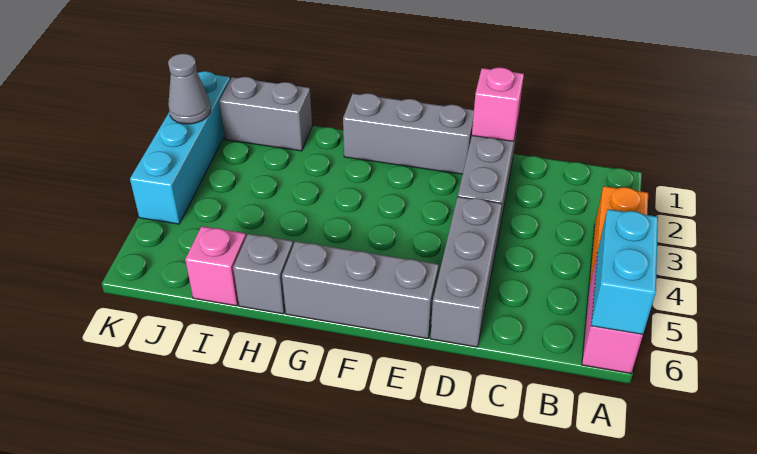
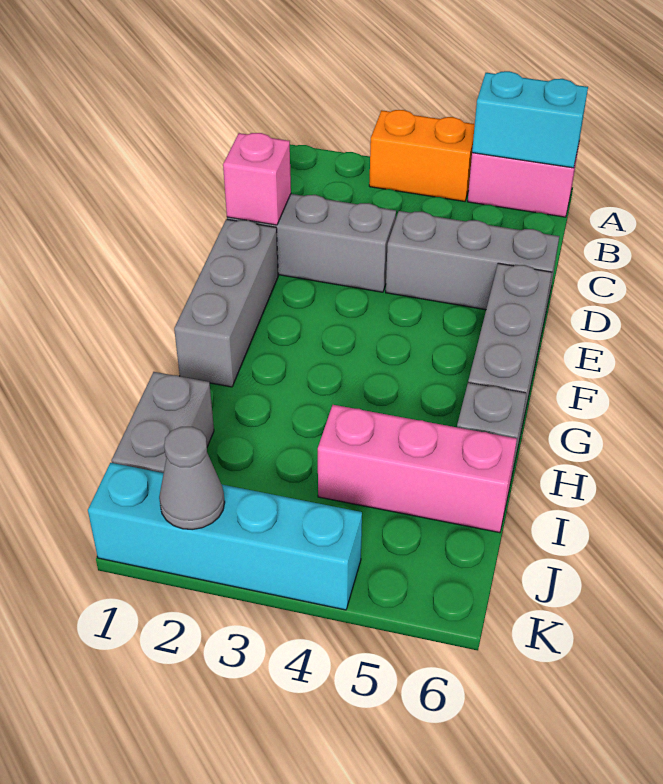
pink 1x1 brick [185,226,246,306] -> pink 1x3 brick [318,405,517,533]

